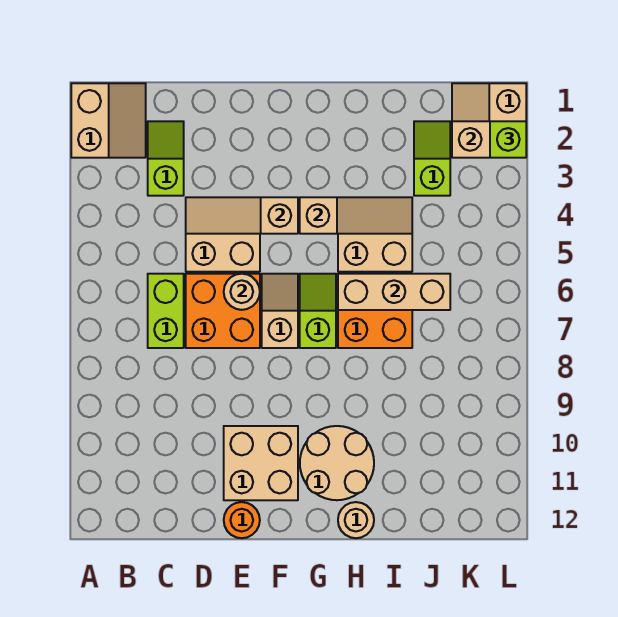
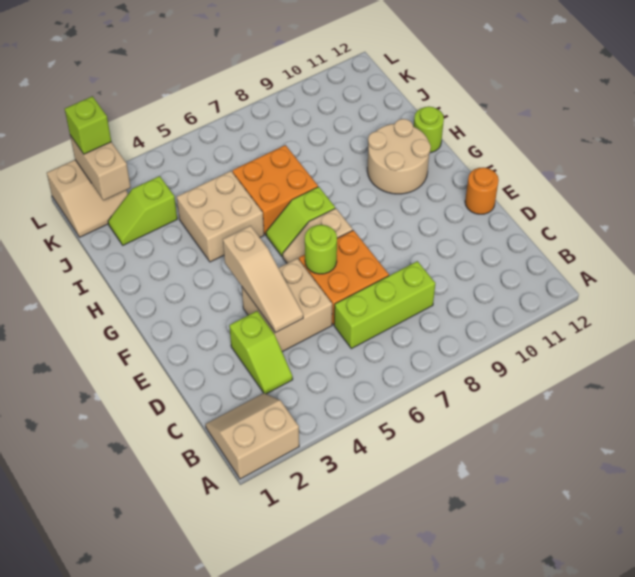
lime 1x2 slope [148,121,184,196] -> lime 1x2 slope turned to [229,311,293,394]
lime 1x2 brick [148,274,184,348] -> lime 1x3 brick [334,261,435,349]
tan 1x1 round brick [224,274,260,310] -> lime 1x1 round brick [305,225,337,274]
tan 2x2 brick [224,426,298,500] -> none
tan 1x3 slope [300,197,412,234] -> none
tan 1x3 brick [338,274,450,310] -> none
tan 1x1 round brick [338,502,374,538] -> lime 1x1 round brick [414,106,444,153]

